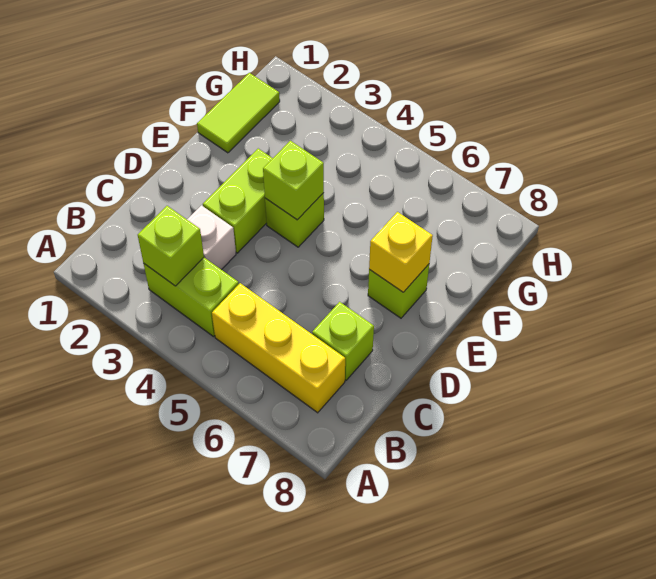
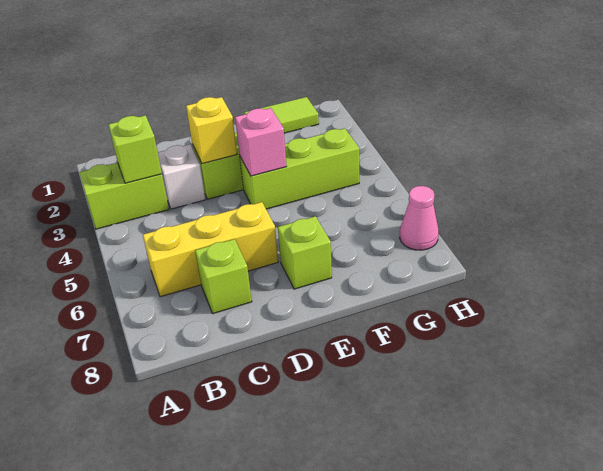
lime 1x2 brick [144,258,239,337] -> lime 1x2 brick turned to [79,163,169,229]
yellow 1x3 brick [212,283,345,413] -> yellow 1x3 brick turned to [143,202,278,297]
lime 1x1 brick [265,193,324,247] -> lime 1x3 brick [240,128,359,209]
lime 1x1 brick [263,141,324,220] -> pink 1x1 brick [235,108,286,176]
yellow 1x1 brick [369,212,433,292] -> yellow 1x1 brick moved to [186,97,237,163]
none -> pink 1x1 cone [400,186,439,250]

